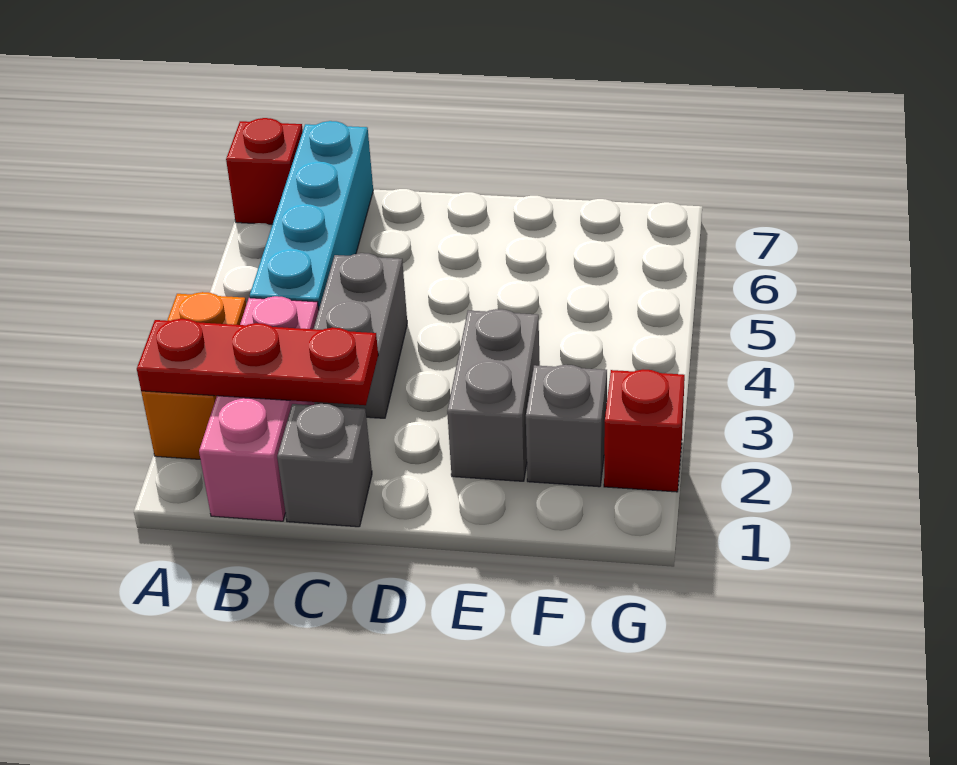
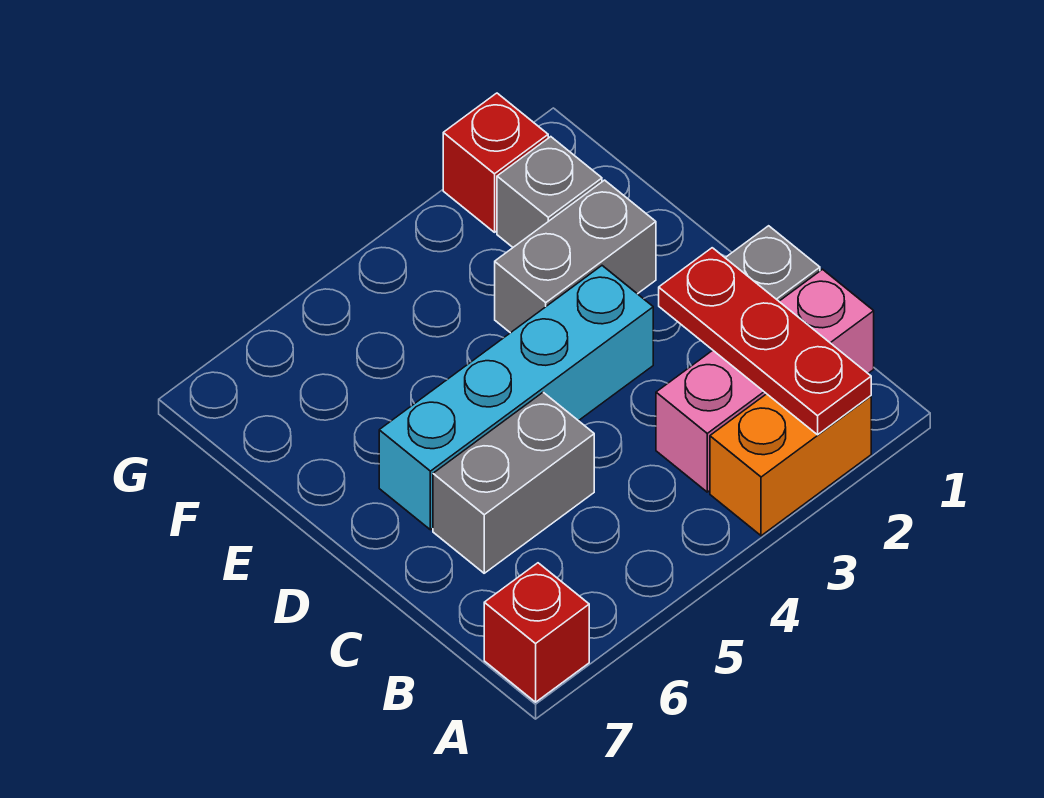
cyan 1x4 brick [250,121,373,309] -> cyan 1x4 brick moved to [379,266,653,530]
grey 1x2 brick [314,253,407,418] -> grey 1x2 brick moved to [433,392,594,573]

